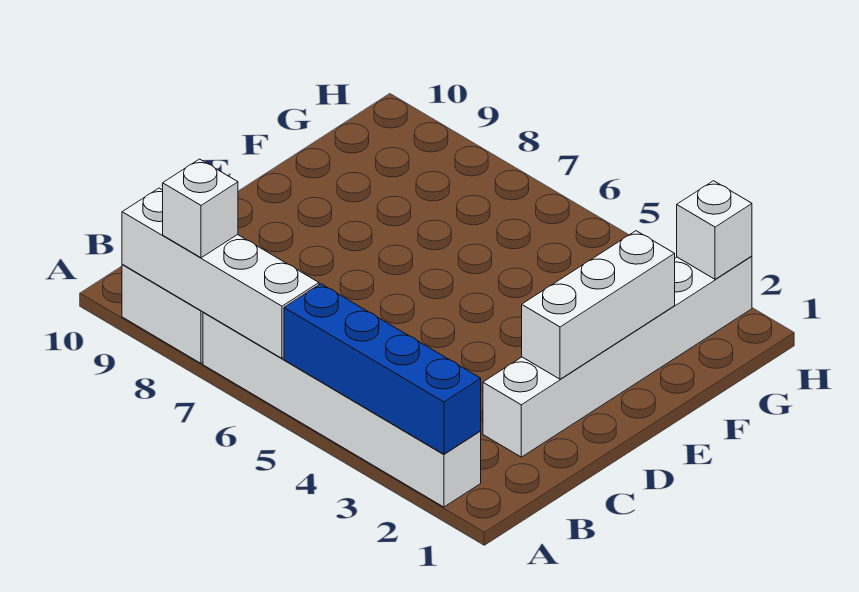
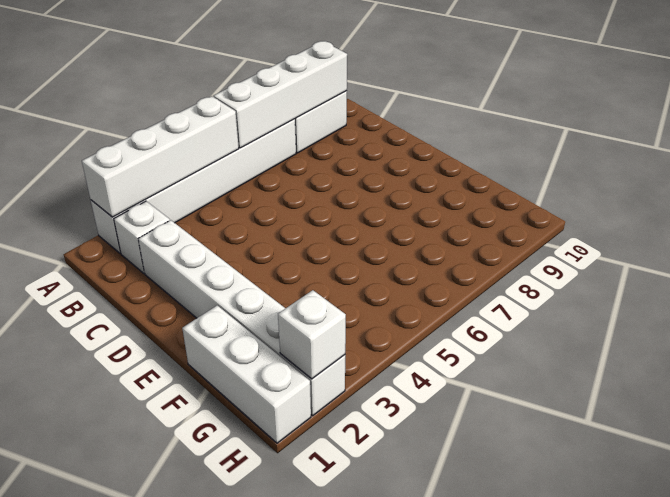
blue 1x4 brick [284,284,481,454] -> white 1x4 brick [82,96,239,217]
white 1x1 brick [163,159,238,258] -> white 1x1 brick moved to [114,201,170,273]
white 1x3 brick [522,231,675,379] -> white 1x3 brick moved to [182,305,311,443]

